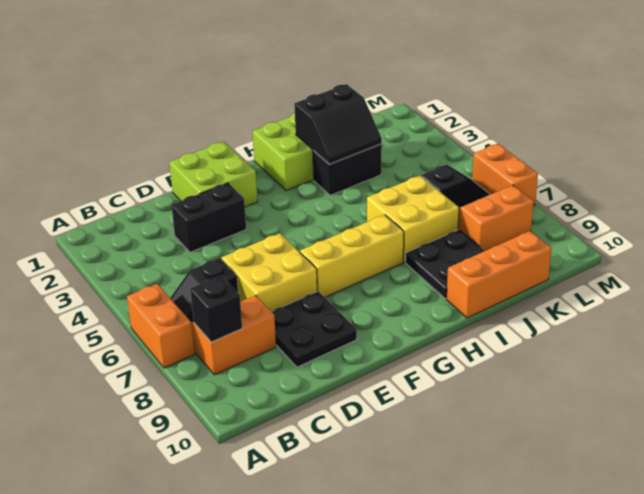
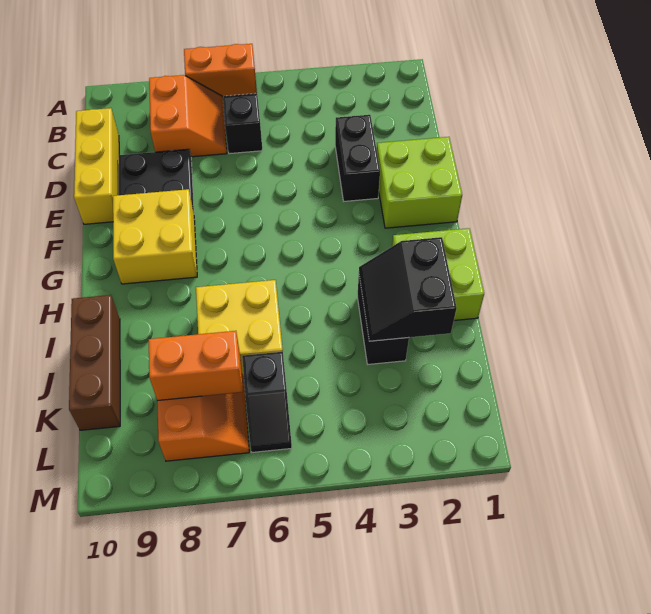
black 1x1 brick [190,276,242,342] -> none
yellow 2x2 brick [222,233,317,312] -> yellow 2x2 brick moved to [113,189,197,284]
yellow 1x3 brick [300,215,404,297] -> yellow 1x3 brick moved to [74,108,119,224]
black 2x2 plate [406,230,484,299] -> none
orange 1x3 brick [447,231,552,318] -> brown 1x3 brick [69,295,120,430]
orange 1x2 brick [472,144,538,206] -> orange 1x2 brick moved to [149,331,243,401]

